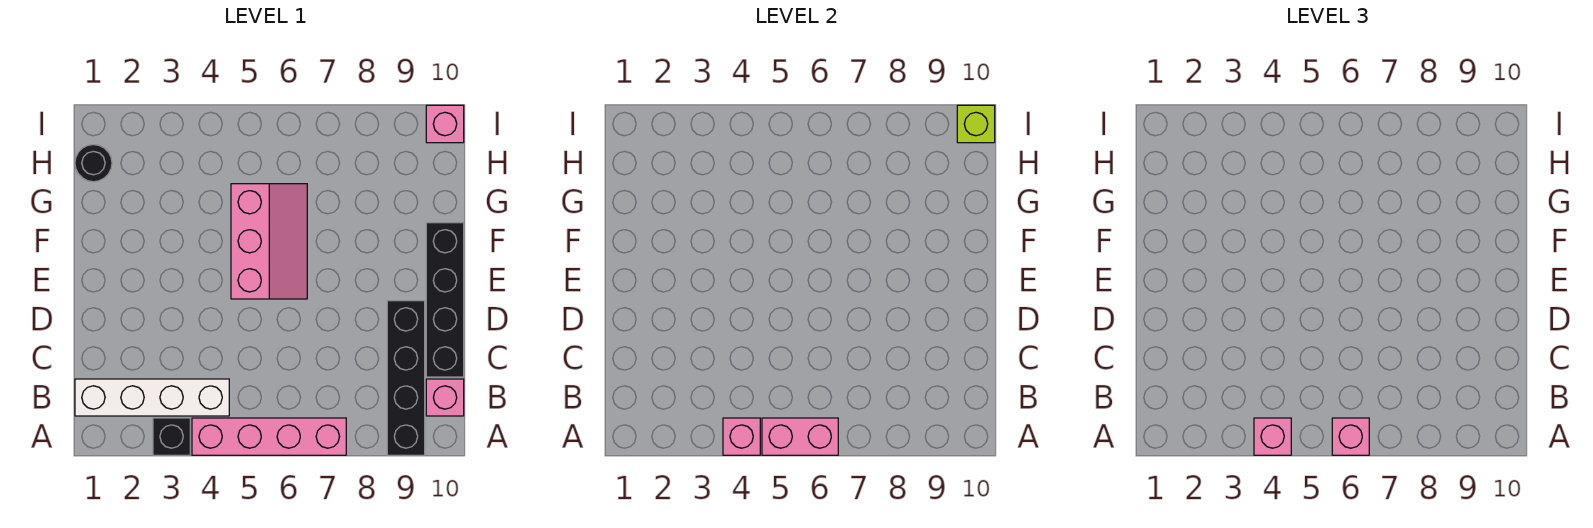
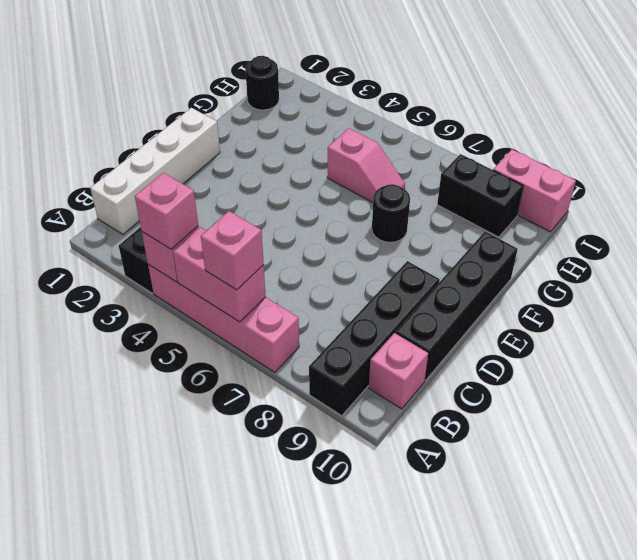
white 1x4 brick [75,379,229,416] -> white 1x4 brick turned to [90,108,220,234]
pink 2x3 slope [231,184,307,299] -> pink 1x2 slope [327,128,405,202]
none -> black 1x1 round brick [372,184,410,242]
none -> black 1x2 brick [437,154,523,237]
pink 1x1 brick [426,105,464,143] -> pink 1x2 brick [493,149,576,232]
lime 1x1 brick [957,105,995,143] -> none

